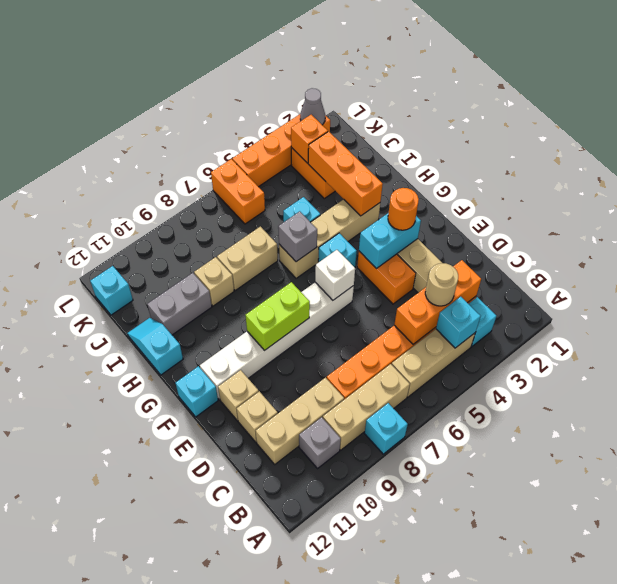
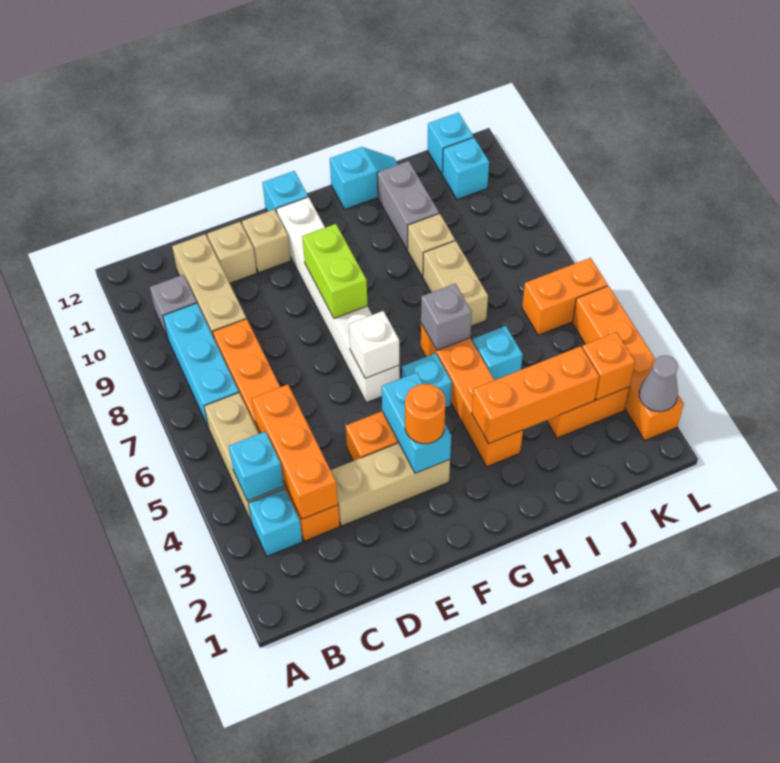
cyan 1x1 brick [364,403,408,454] -> cyan 1x1 brick moved to [442,137,489,200]
tan 1x3 brick [323,364,410,450] -> cyan 1x3 brick [163,303,239,426]
tan 1x1 round brick [425,263,458,306] -> none
tan 1x4 brick [279,199,380,278] -> orange 1x4 brick [421,323,523,467]

